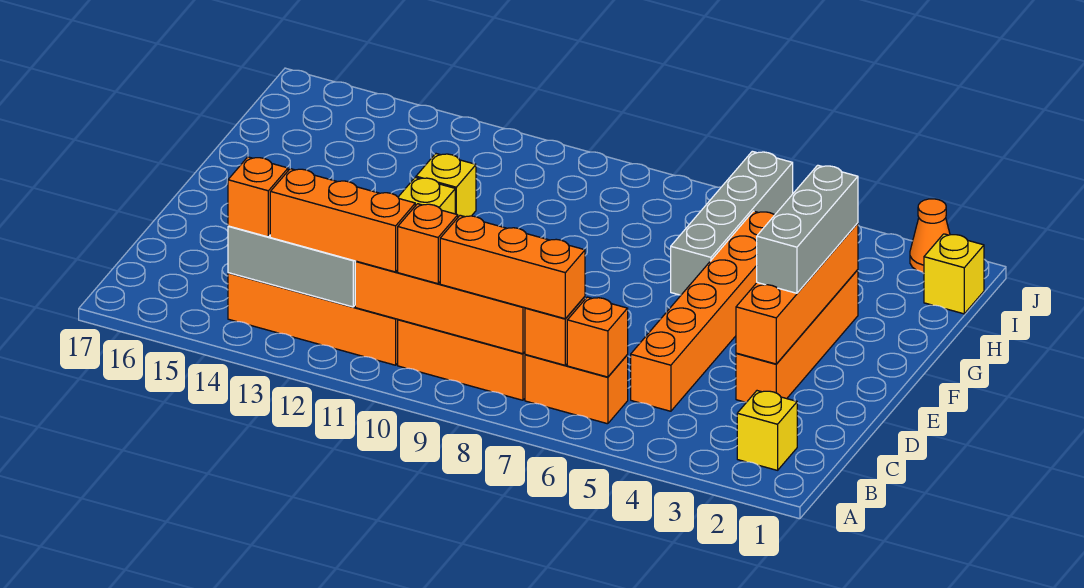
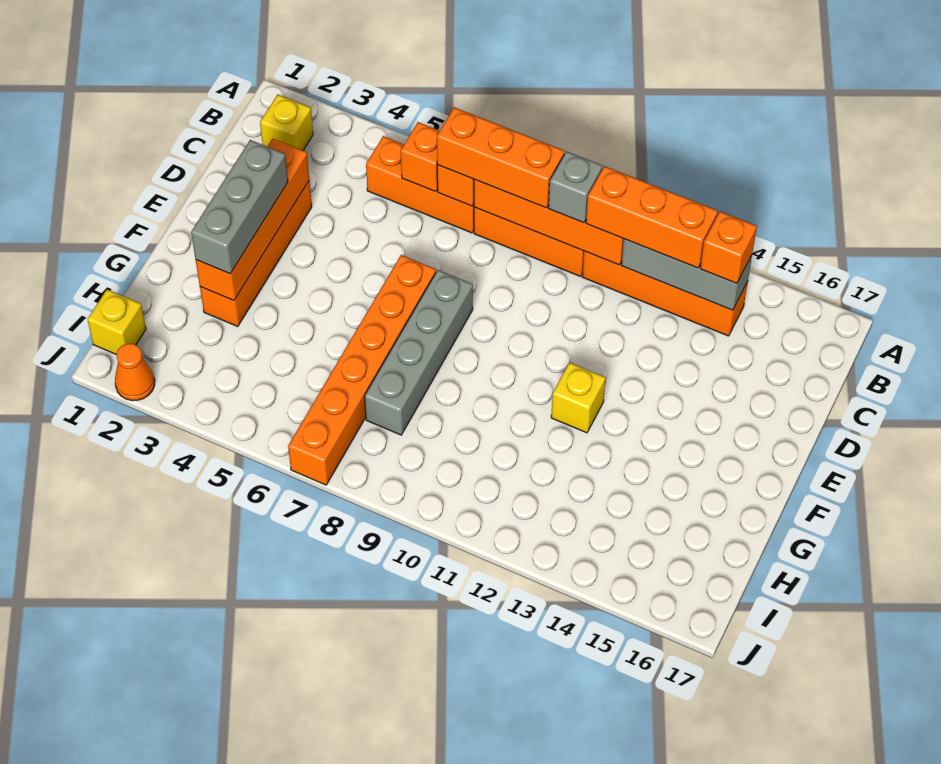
orange 1x2 brick [525,354,628,424] -> orange 1x3 brick [366,136,474,233]
orange 1x1 brick [398,204,458,284] -> grey 1x1 brick [548,151,602,223]
orange 1x6 brick [631,211,774,411] -> orange 1x6 brick moved to [288,255,436,485]
grey 1x4 brick [671,151,793,295] -> grey 1x4 brick moved to [365,270,473,435]
yellow 1x1 brick [416,154,476,217] -> none

